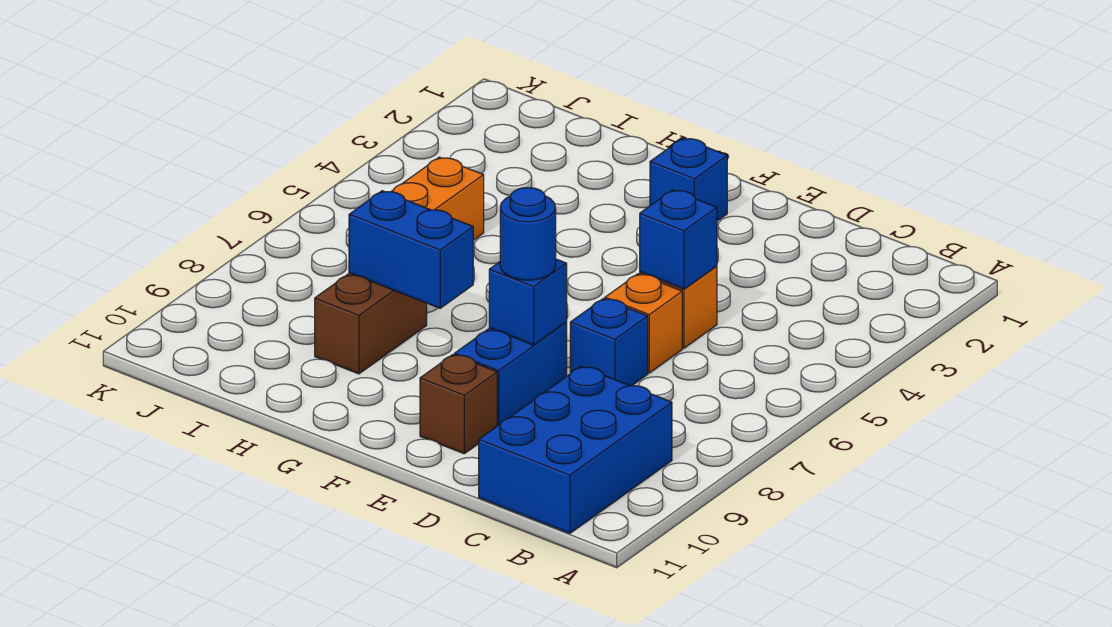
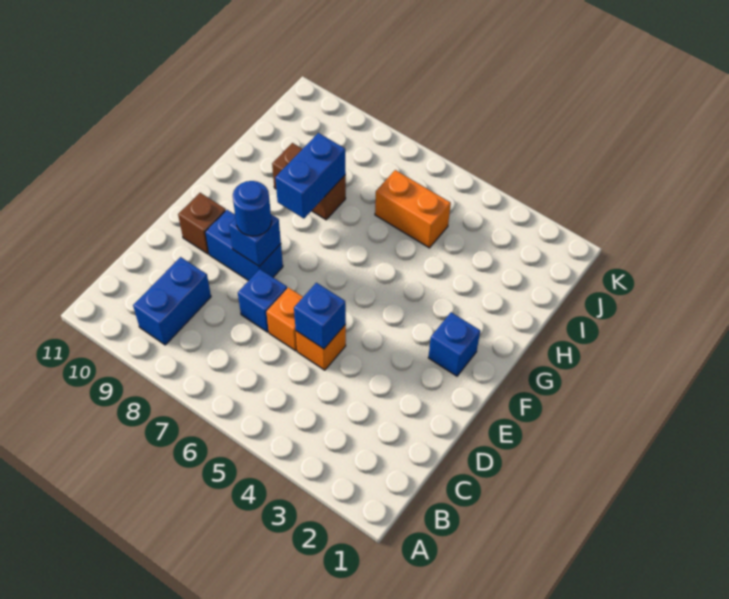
blue 2x3 brick [479,367,672,534] -> blue 1x2 brick [133,257,211,345]

